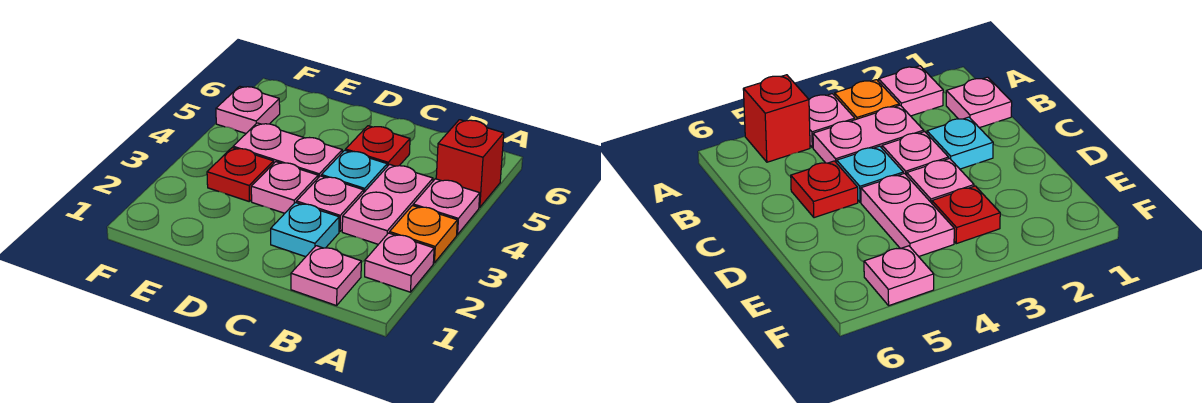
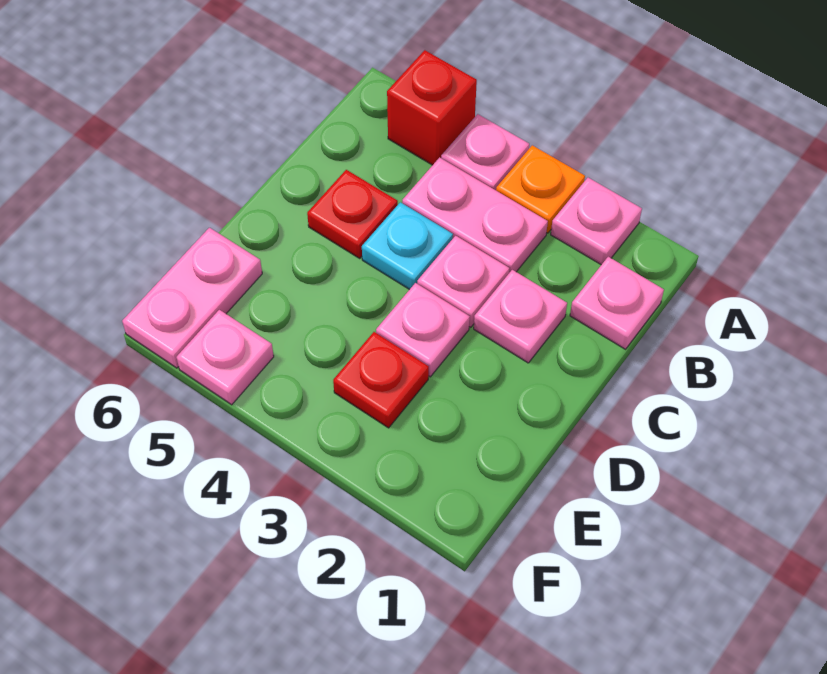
cyan 1x1 plate [271,202,339,257] -> pink 1x1 plate [474,270,567,363]
pink 1x2 plate [233,123,342,178] -> pink 1x2 plate moved to [122,228,262,368]

